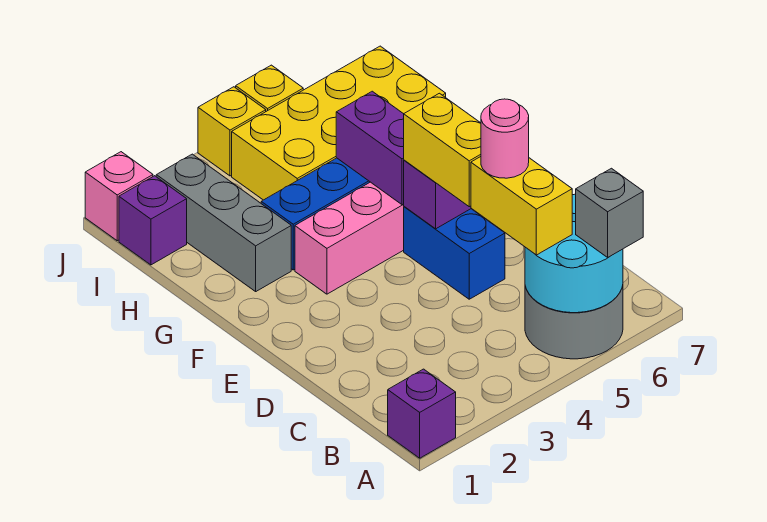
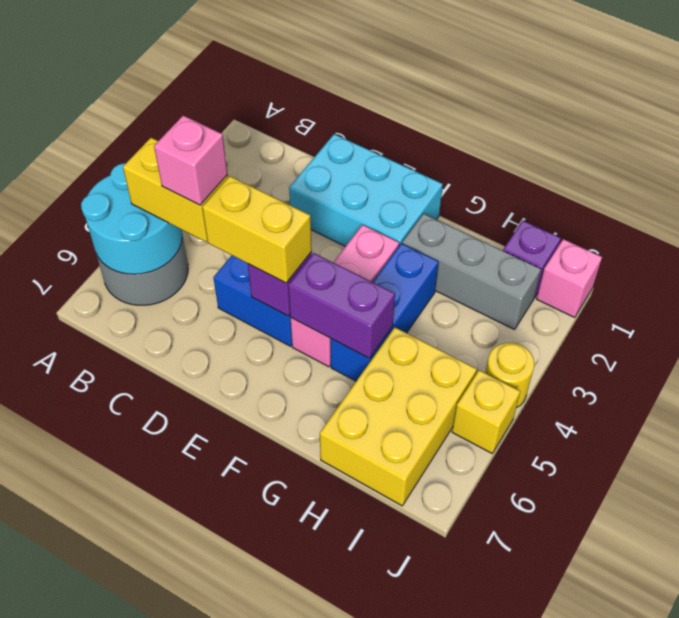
purple 1x1 brick [388,369,456,458] -> none
grey 1x1 brick [576,168,643,257] -> none
pink 1x1 round brick [481,99,529,178] -> pink 1x1 brick [154,116,228,205]
none -> cyan 2x3 brick [289,134,443,246]
yellow 2x4 brick [232,46,446,200] -> yellow 2x3 brick [320,328,477,506]
yellow 1x1 brick [198,87,266,176] -> yellow 1x1 round brick [485,343,534,408]

